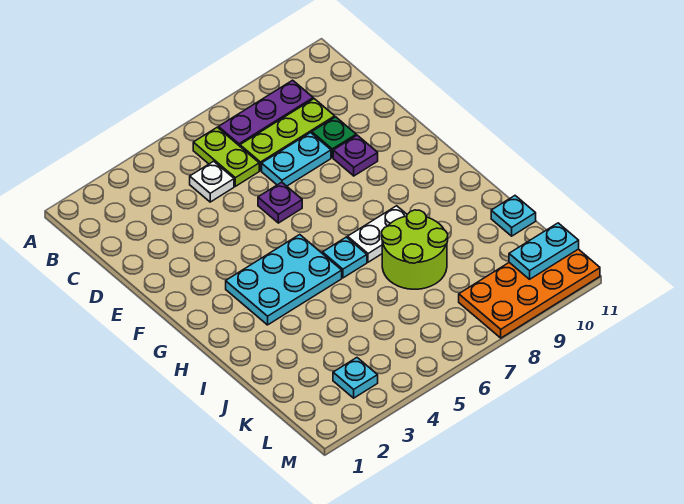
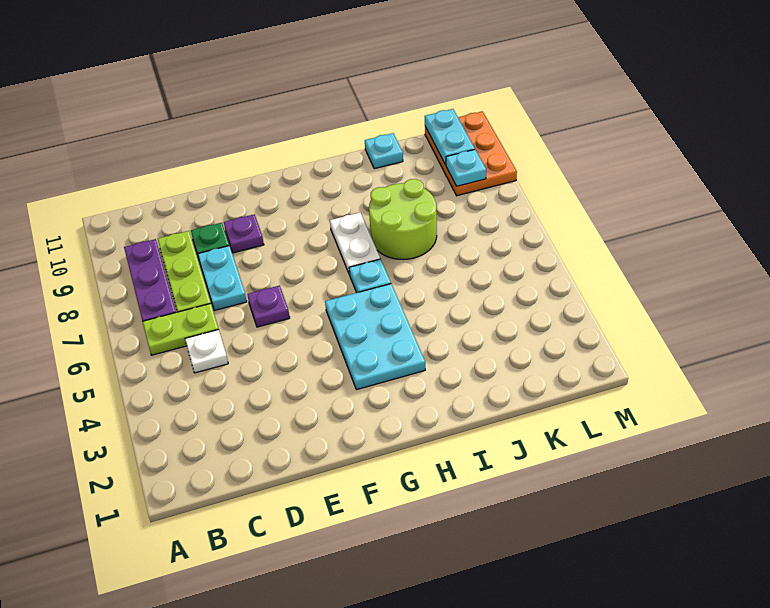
cyan 1x1 plate [333,358,378,398] -> cyan 1x1 plate moved to [446,150,486,186]
orange 2x4 plate [459,249,600,338] -> orange 2x3 plate [425,111,517,196]

